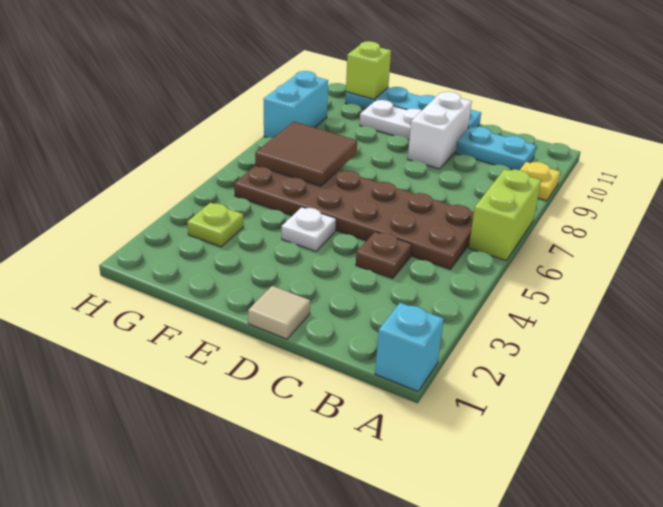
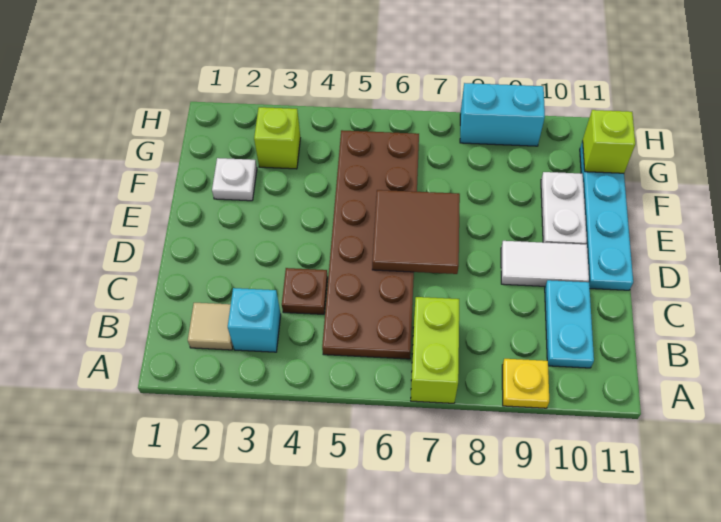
cyan 1x1 brick [375,303,444,391] -> cyan 1x1 brick moved to [228,288,281,352]
lime 1x2 brick [469,169,541,260] -> lime 1x2 brick turned to [411,297,459,403]
tan 1x1 tile [248,286,310,339] -> tan 1x1 tile moved to [188,303,233,350]
white 1x2 brick [408,92,472,169] -> white 1x2 tile [501,241,589,286]
white 1x1 plate [282,207,336,251] -> white 1x1 plate moved to [212,158,257,201]
brown 2x2 tile [255,122,357,186] -> brown 2x2 tile moved to [372,190,460,274]
lime 1x1 plate [187,203,244,247] -> lime 1x1 brick [254,107,300,169]

